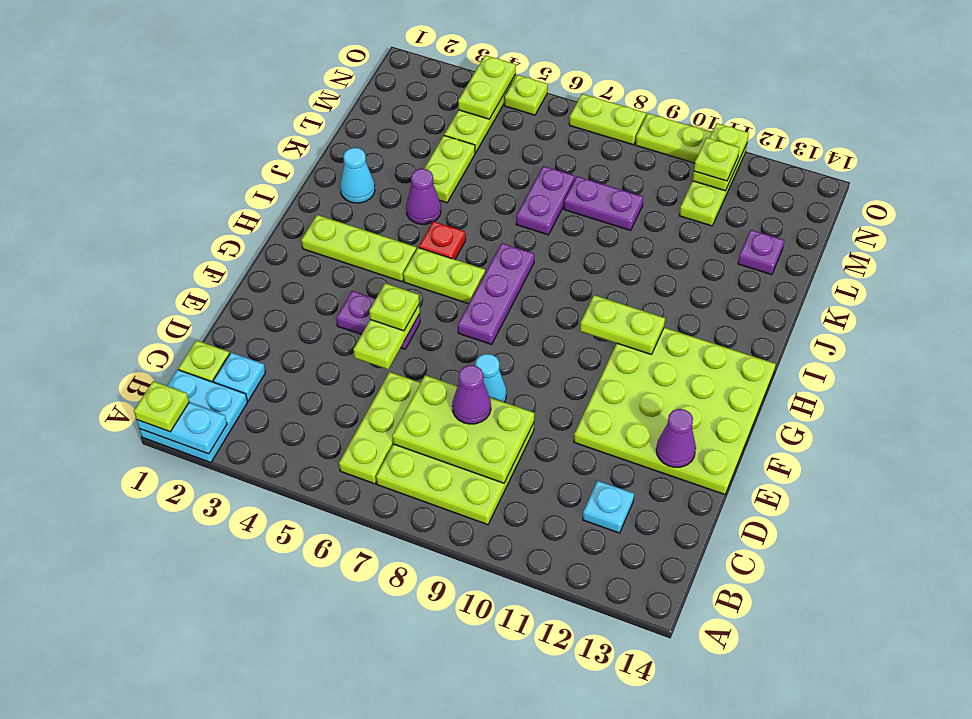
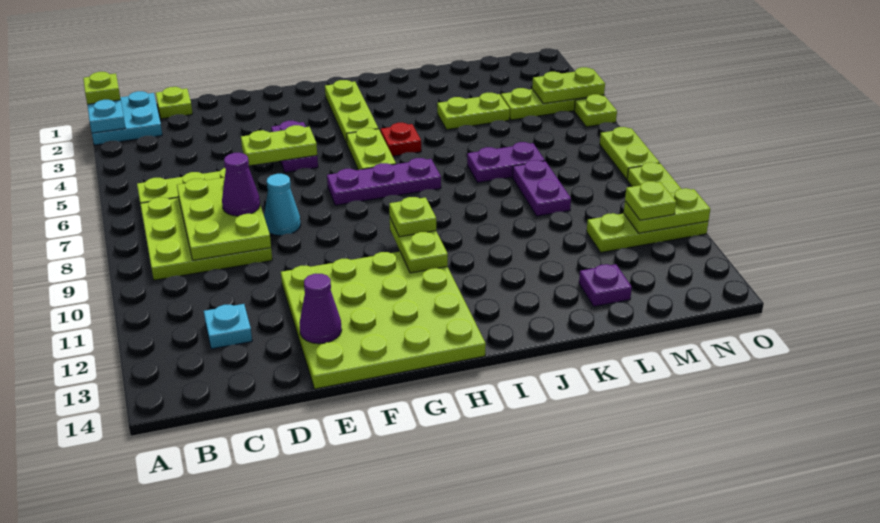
cyan 1x1 plate [213,353,266,401] -> none
lime 1x1 plate [369,283,419,331] -> lime 1x1 plate moved to [389,197,436,237]
cyan 1x1 cone [340,148,375,203] -> none
purple 1x1 cone [406,169,441,224] -> none

